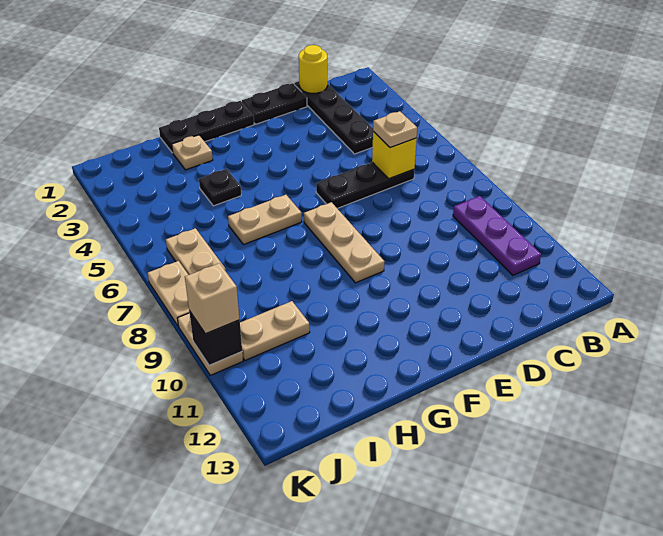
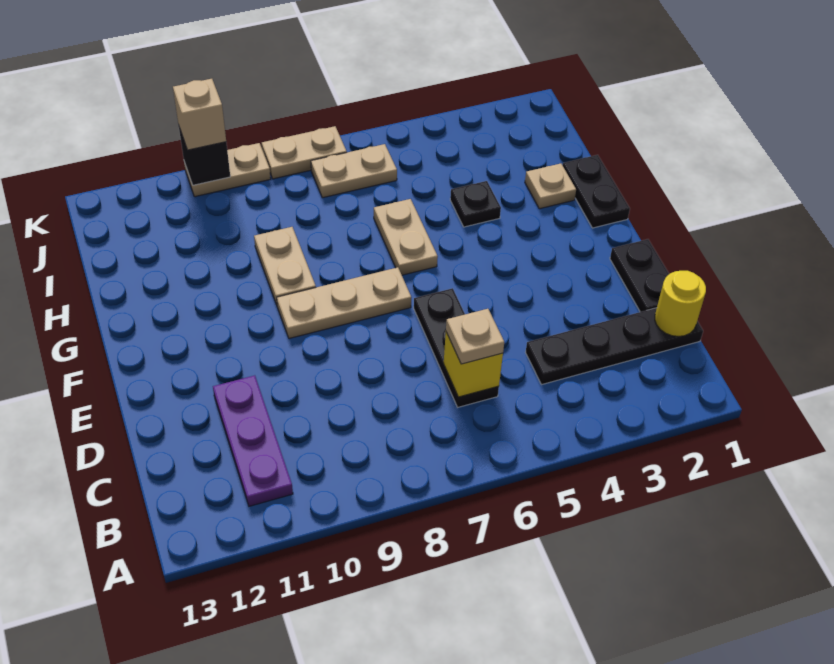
purple 1x3 plate [453,196,541,275] -> purple 1x3 plate turned to [213,375,293,506]
black 1x3 plate [159,101,254,153] -> black 1x2 plate [563,155,630,228]
tan 1x2 plate [240,301,310,360] -> tan 1x2 plate moved to [254,227,316,305]

